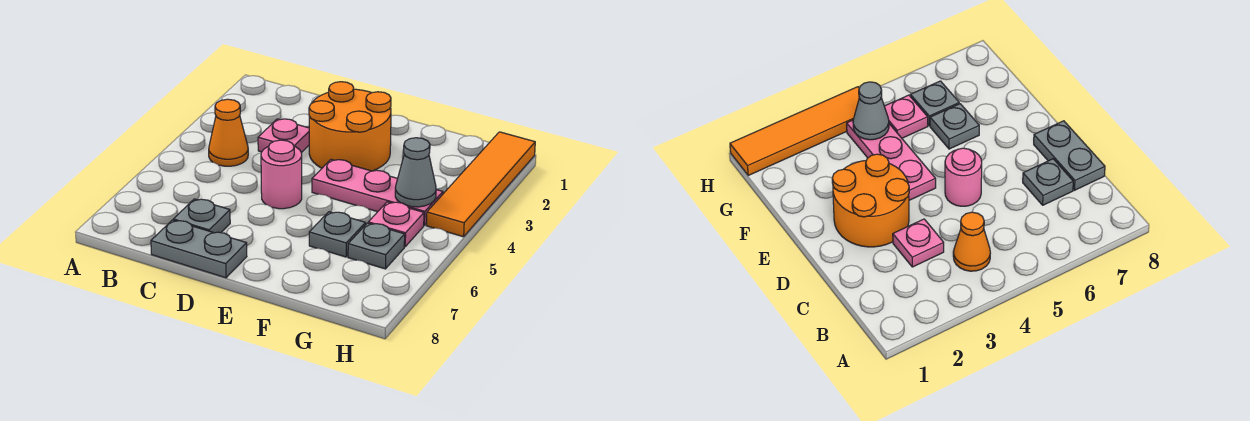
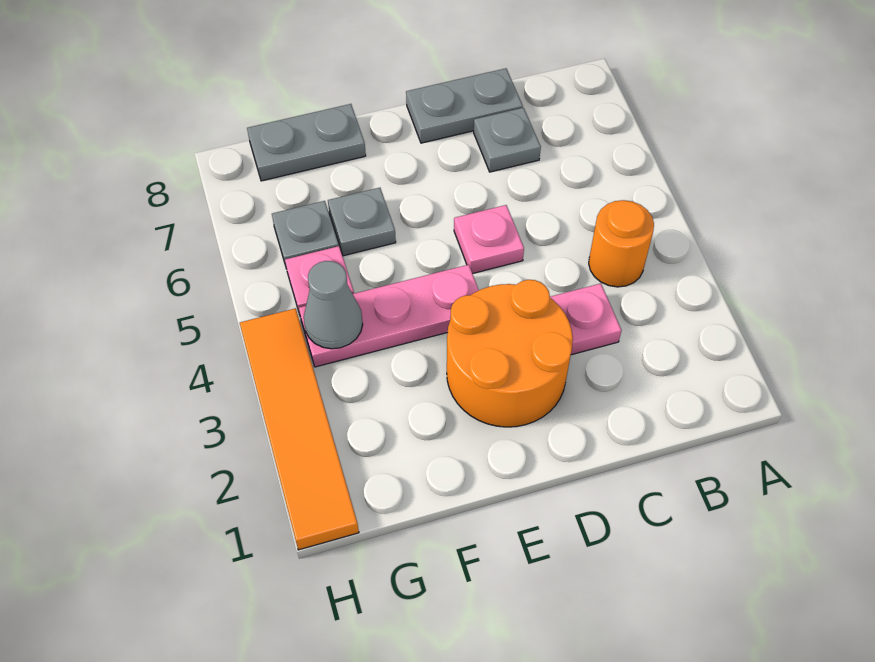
orange 1x1 cone [209,99,248,166] -> orange 1x1 round brick [589,200,654,287]
pink 1x1 round brick [261,140,302,209] -> pink 1x1 plate [454,205,524,274]
none -> grey 1x2 plate [247,104,366,181]

